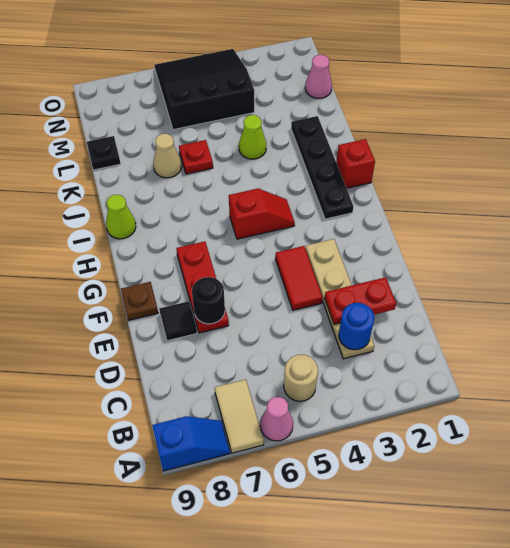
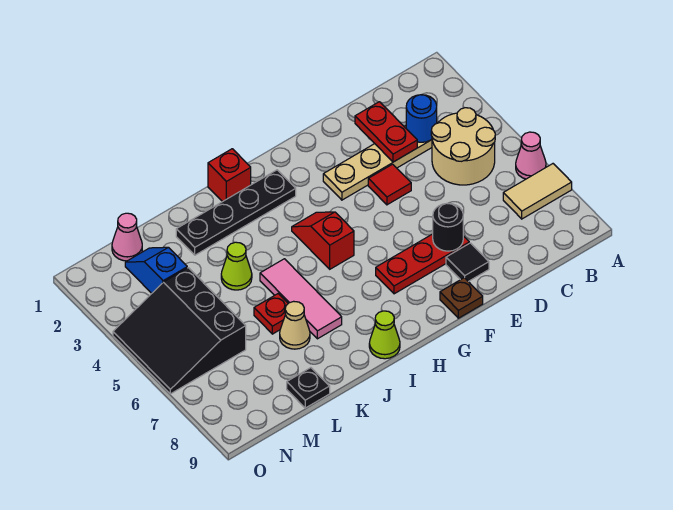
blue 1x2 slope [152,416,230,471] -> blue 1x2 slope moved to [125,247,187,293]
tan 1x1 round brick [284,355,318,401] -> tan 2x2 round brick [431,108,495,185]
red 1x2 tile [275,246,323,310] -> red 1x1 tile [368,164,411,205]
none -> pink 1x3 tile [260,259,342,339]

